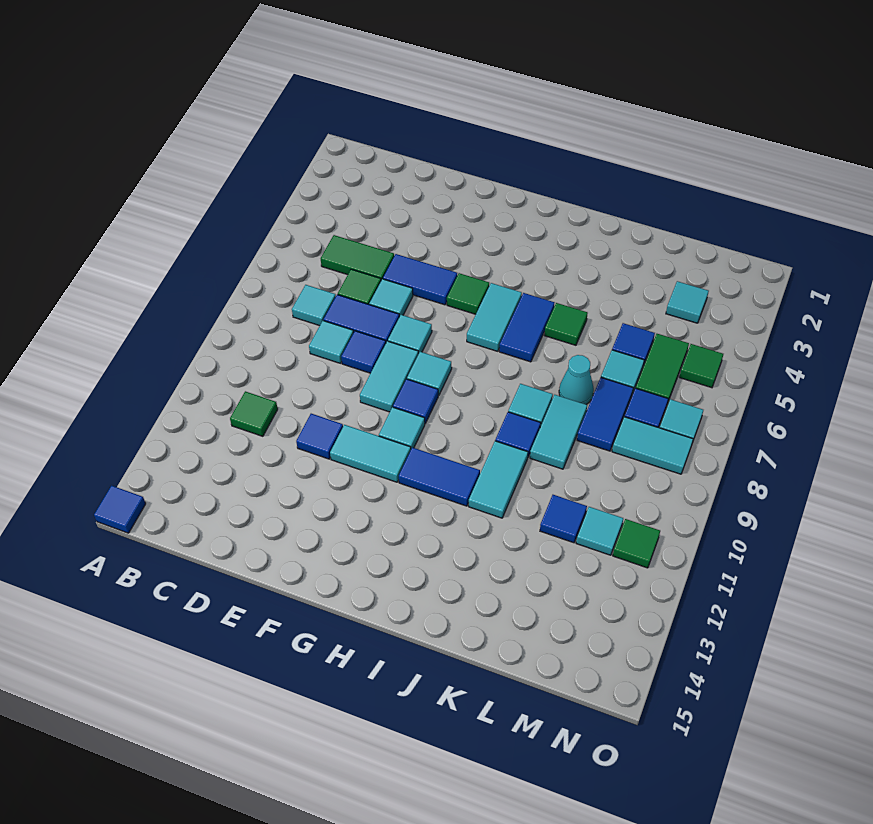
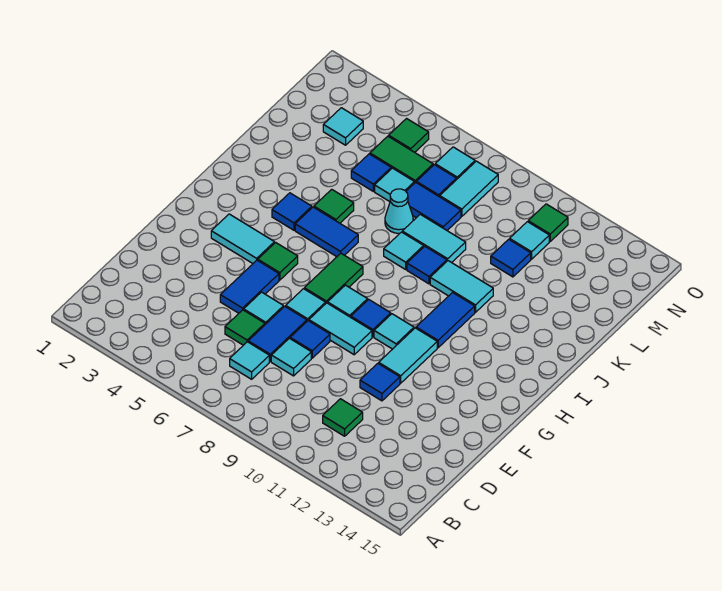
blue 1x1 tile [94,486,146,533] -> blue 1x1 tile moved to [272,193,312,230]
green 1x2 tile [321,235,394,280] -> green 1x2 tile moved to [304,253,363,303]
cyan 1x2 tile [467,283,522,351] -> cyan 1x2 tile moved to [211,214,274,263]

